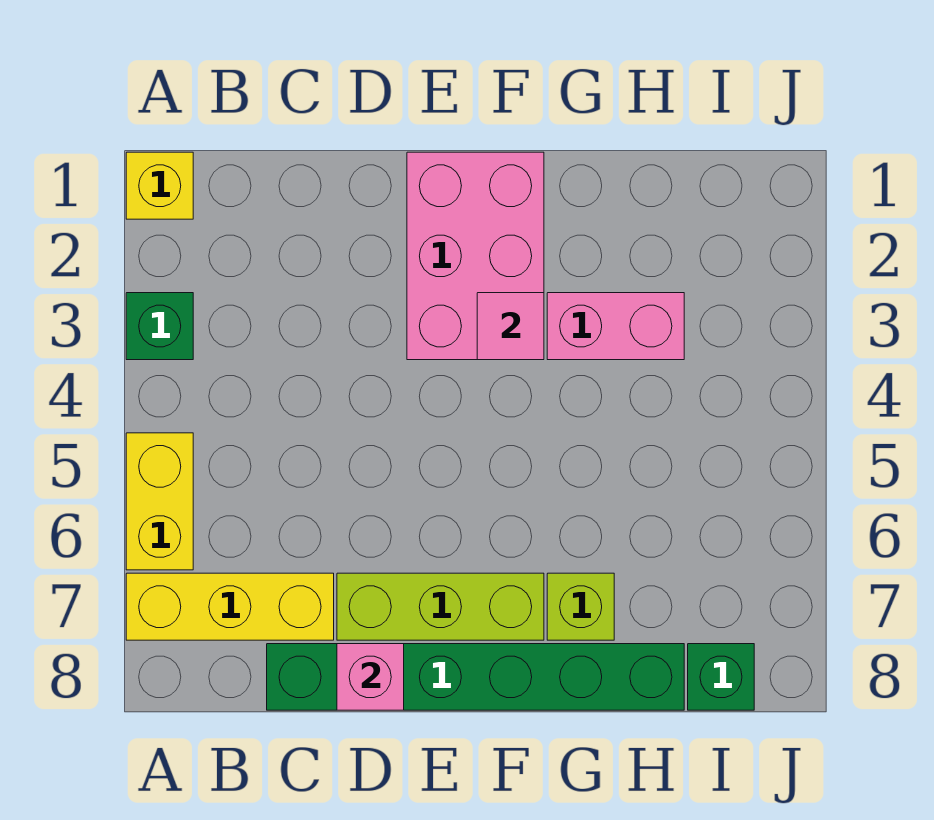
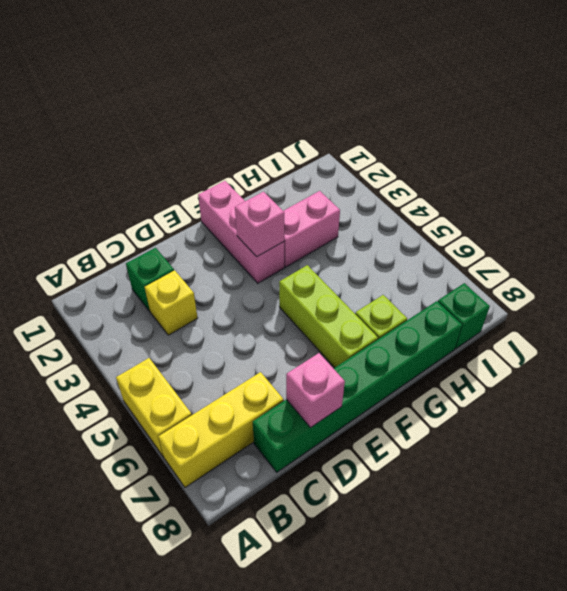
yellow 1x1 brick [126,152,193,219] -> yellow 1x1 brick moved to [145,270,198,335]
green 1x1 brick [126,293,193,360] -> green 1x1 brick moved to [126,248,174,311]
lime 1x3 brick [337,573,544,640] -> lime 1x3 brick turned to [279,265,378,368]
pink 2x3 brick [407,152,544,360] -> pink 1x3 brick [198,181,284,283]
pink 1x1 tile [477,293,544,360] -> pink 1x1 brick [235,192,284,257]

